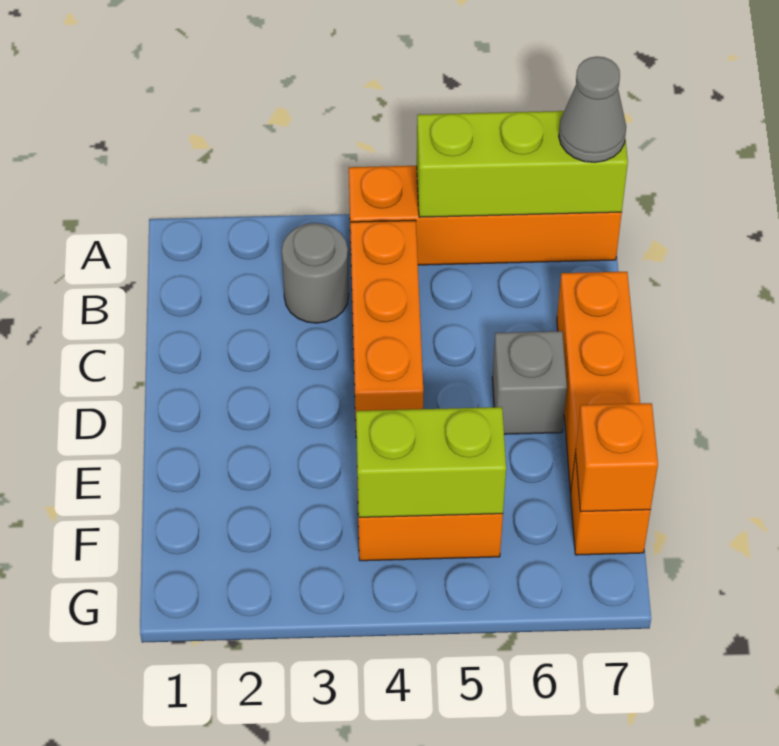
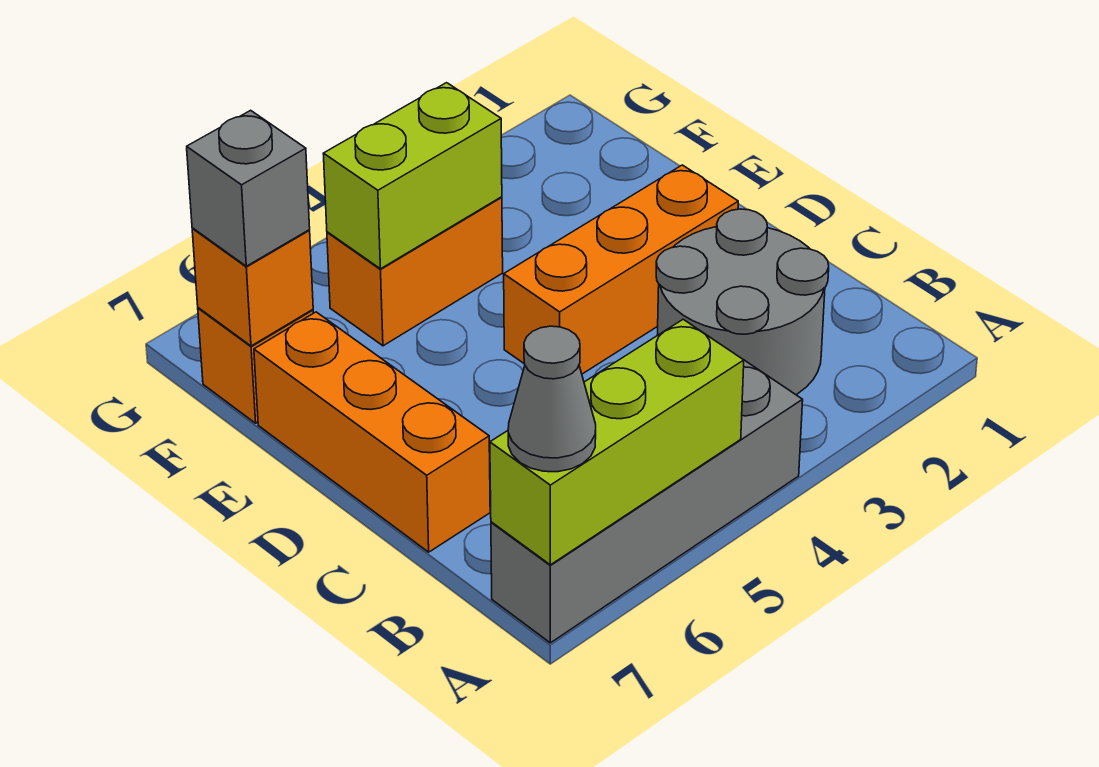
orange 1x4 brick [349,166,622,265] -> grey 1x4 brick [491,360,803,643]
grey 1x1 round brick [282,223,349,323] -> grey 2x2 round brick [656,209,829,395]
orange 1x3 brick [350,220,423,438] -> orange 1x3 brick turned to [504,165,738,374]
grey 1x1 brick [492,331,567,434] -> grey 1x1 brick moved to [187,110,310,266]

